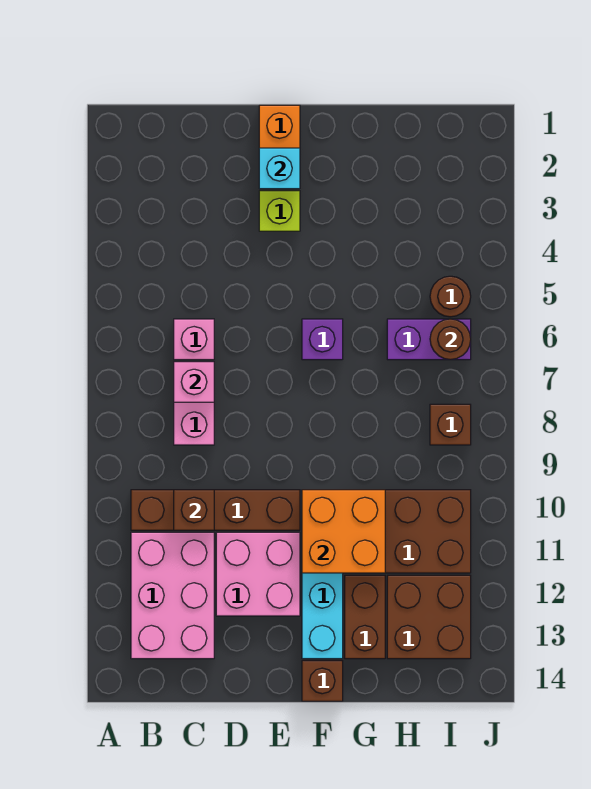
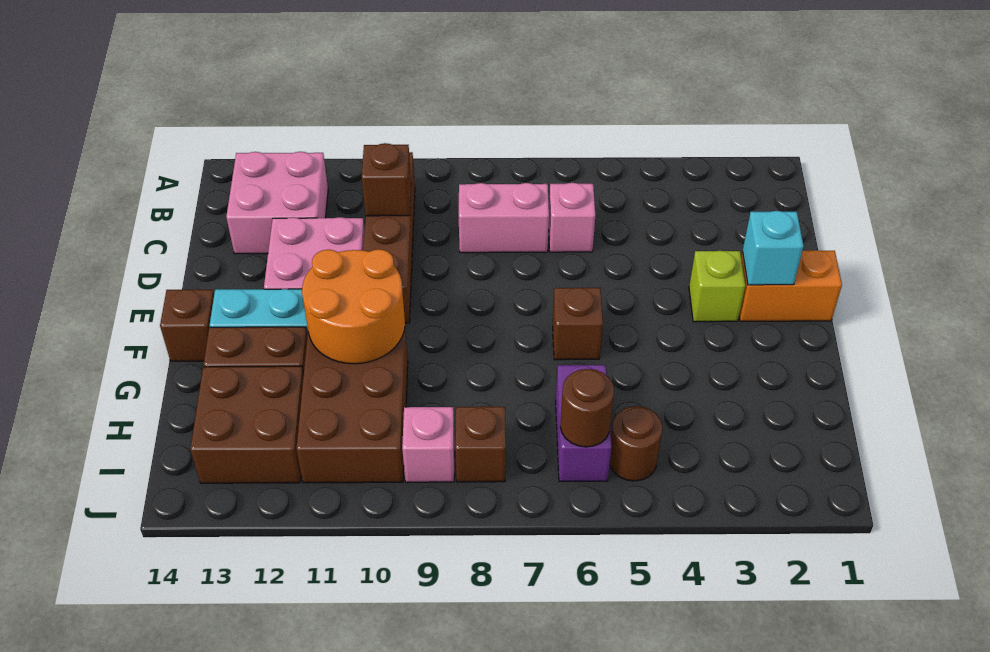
pink 2x3 brick [131,532,214,659] -> pink 2x2 brick [226,152,328,254]
pink 1x1 brick [174,362,214,402] -> pink 1x1 brick moved to [402,407,455,482]
purple 1x1 brick [302,319,343,360] -> brown 1x1 brick [553,288,603,360]
orange 2x2 brick [302,490,385,573] -> orange 2x2 round brick [302,249,405,364]

